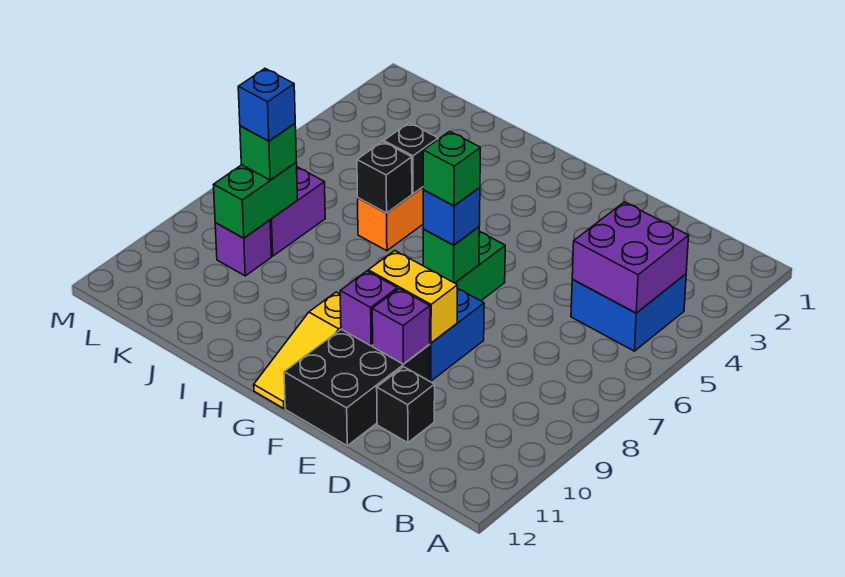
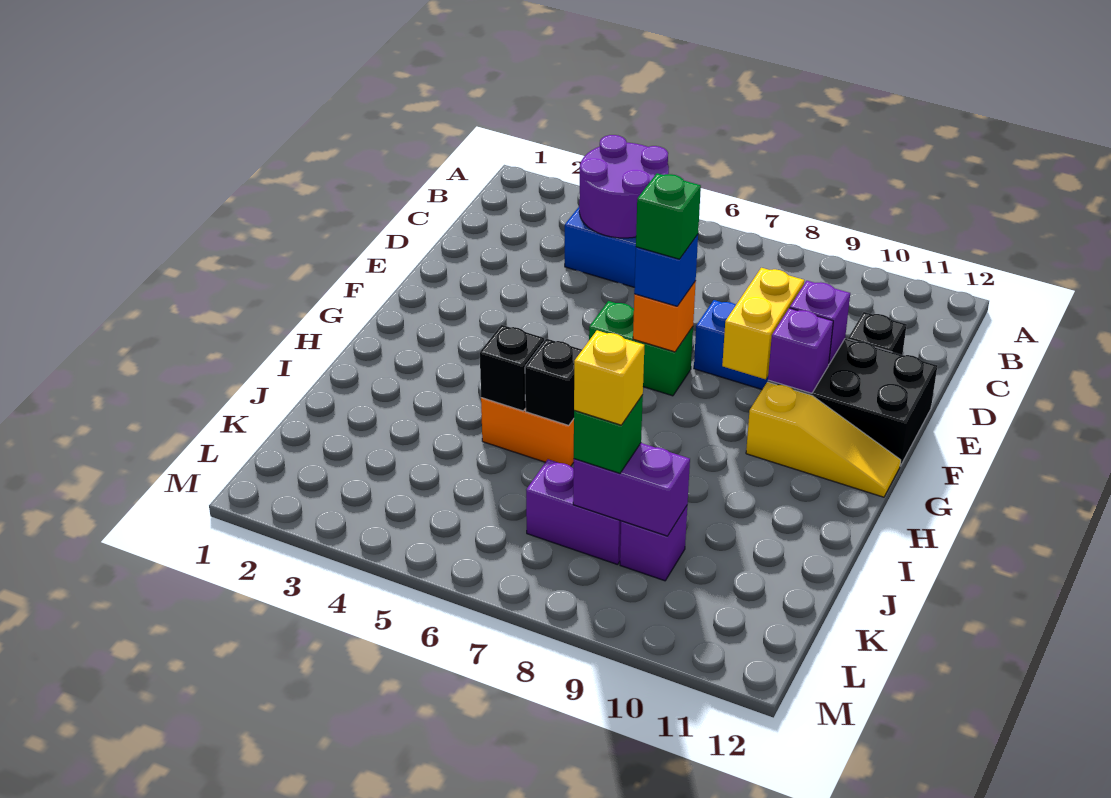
purple 2x2 brick [572,202,689,313] -> purple 2x2 round brick [579,135,669,238]
green 1x1 brick [423,227,479,283] -> orange 1x1 brick [633,281,696,352]
green 1x2 brick [213,163,298,238] -> purple 1x2 brick [573,443,690,536]
blue 1x1 brick [238,69,295,141] -> yellow 1x1 brick [574,330,644,425]

